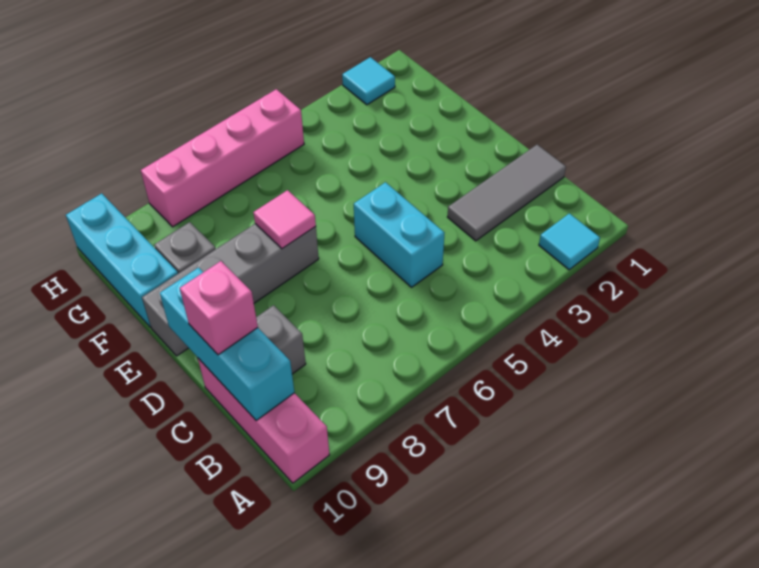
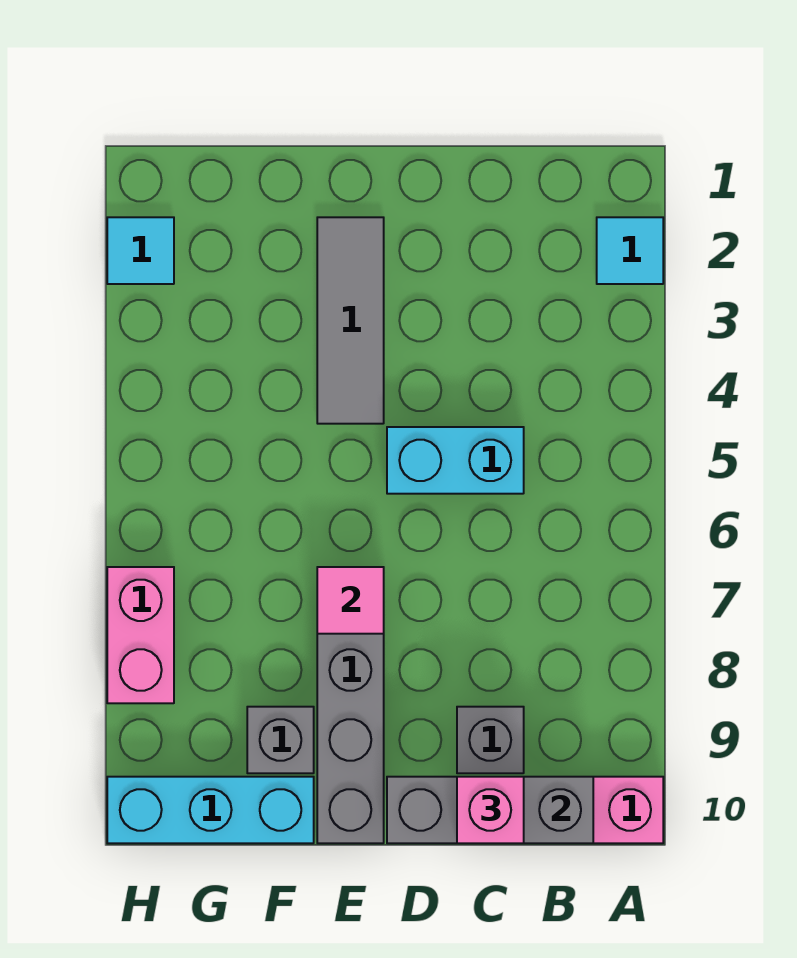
cyan 1x3 brick [160,268,294,420] -> grey 1x3 brick [387,777,593,843]
grey 1x3 tile [448,145,566,241] -> grey 1x3 tile moved to [317,217,384,424]
pink 1x4 brick [141,89,304,227] -> pink 1x2 brick [107,567,174,703]

